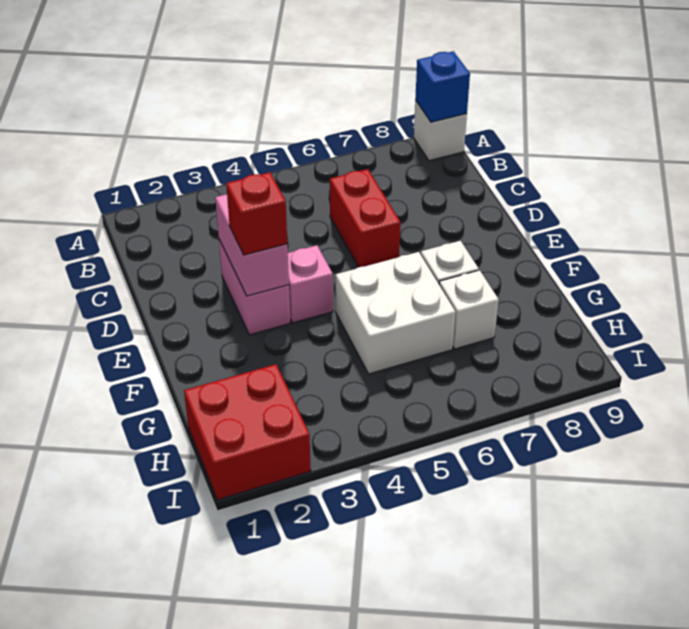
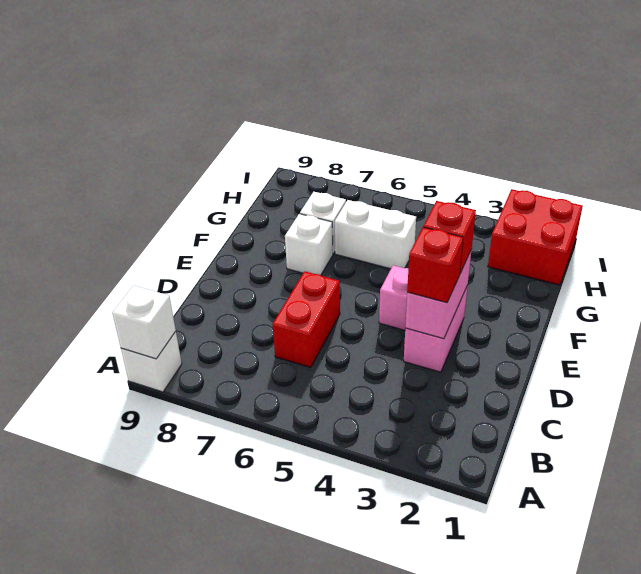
blue 1x1 brick [415,51,470,122] -> white 1x1 brick [112,285,176,359]
none -> red 1x1 brick [407,227,463,303]
white 2x2 brick [336,252,455,374] -> white 1x2 brick [335,200,416,269]

